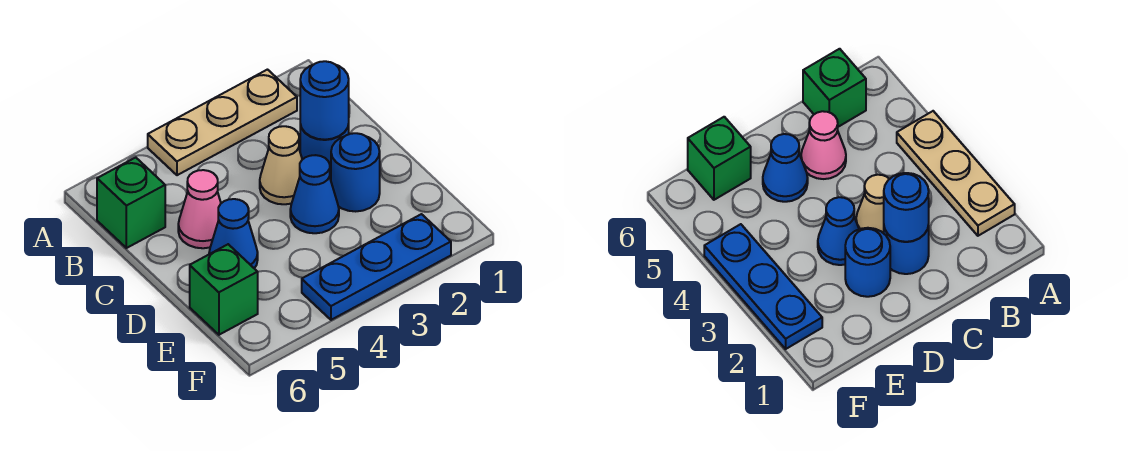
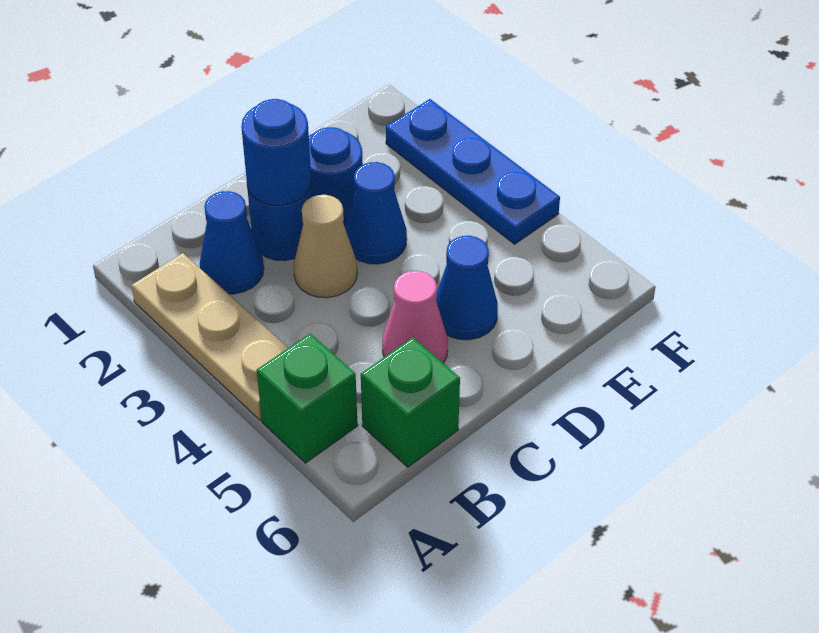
none -> blue 1x1 cone [200,191,264,294]
green 1x1 brick [190,244,258,335] -> green 1x1 brick moved to [257,334,358,463]

